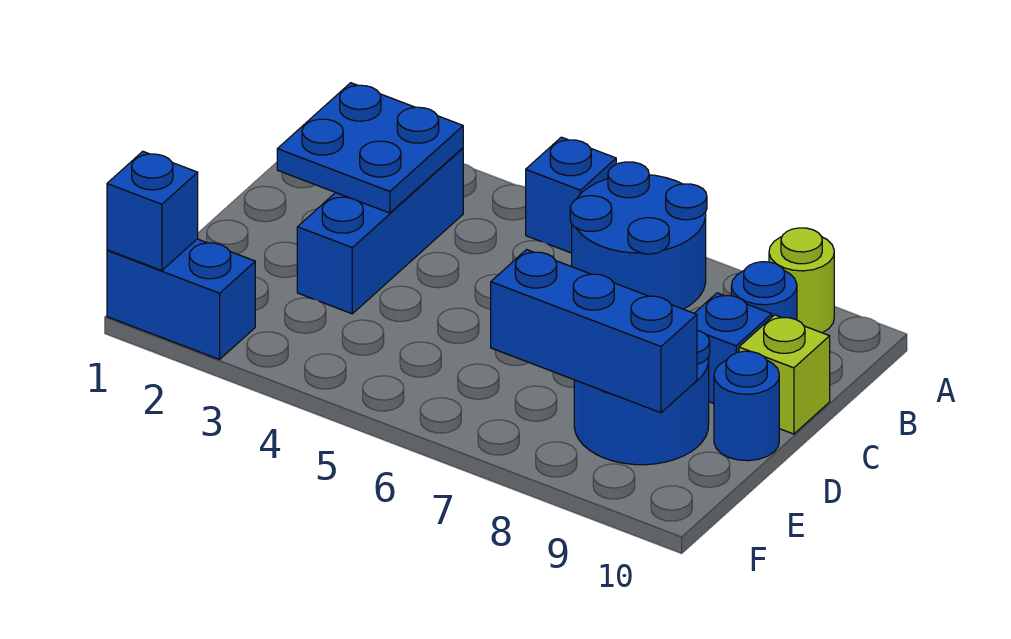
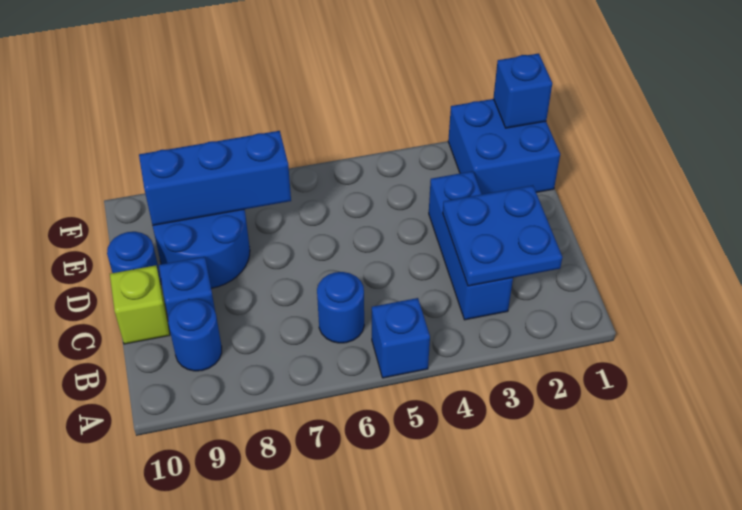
blue 2x2 round brick [570,162,707,309] -> blue 1x1 round brick [317,272,364,343]
lime 1x1 round brick [769,228,834,333] -> none
blue 1x2 brick [107,239,255,359] -> blue 2x2 brick [448,99,560,194]

